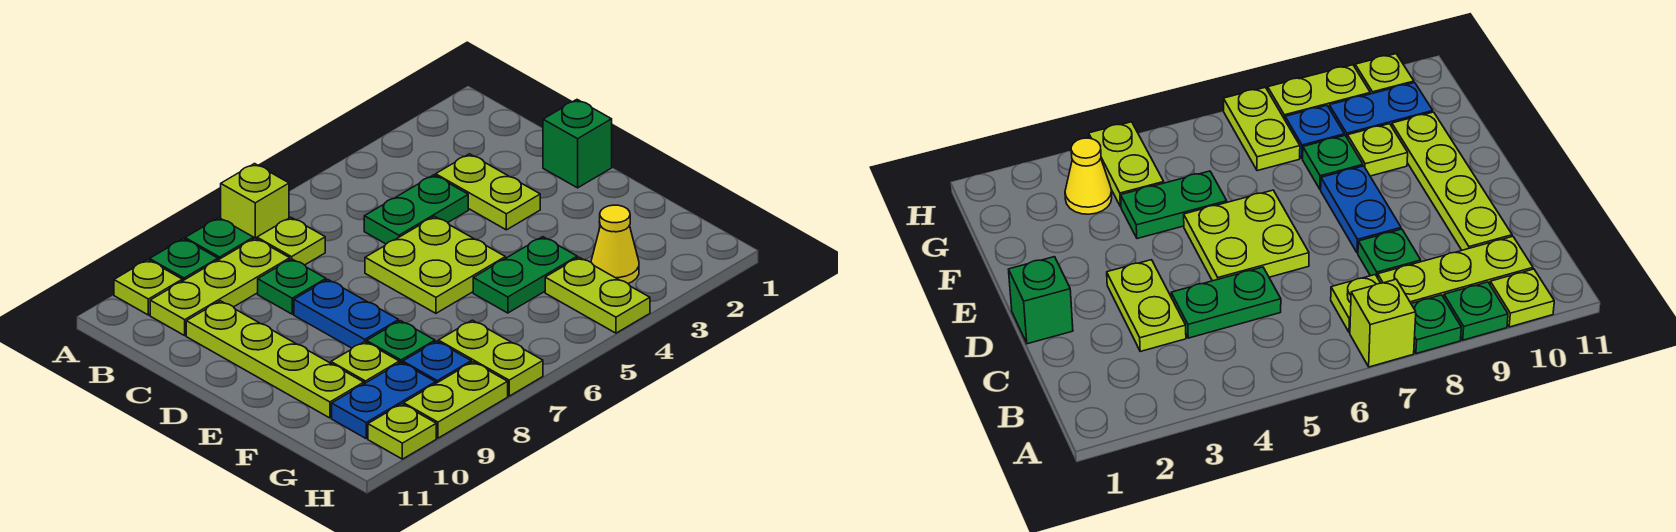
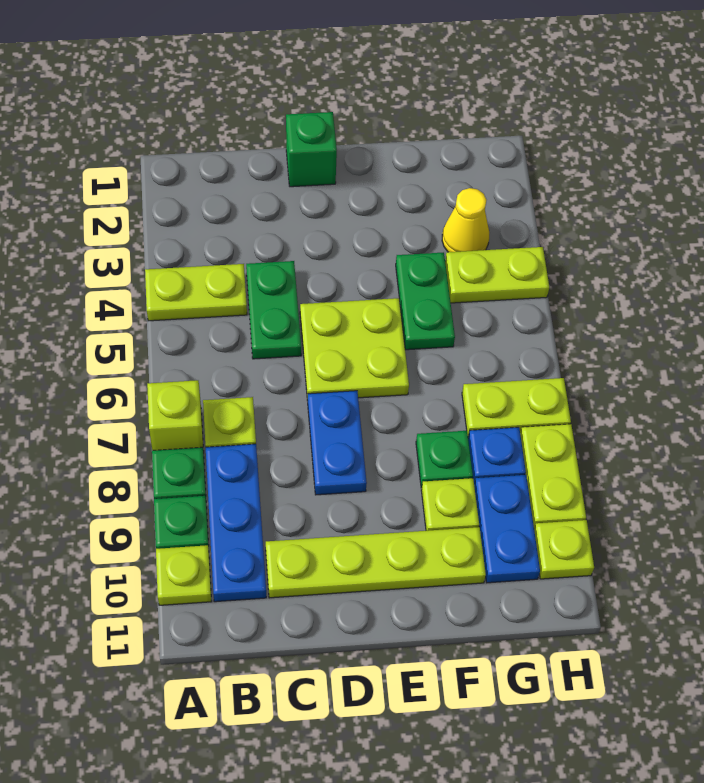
lime 1x3 plate [150,238,290,335] -> blue 1x3 plate [206,444,266,602]
lime 1x2 plate [436,154,540,230] -> lime 1x2 plate moved to [145,264,247,321]
green 1x1 plate [258,259,326,314] -> none
blue 1x2 plate [294,280,399,348] -> blue 1x2 plate turned to [308,391,367,495]

